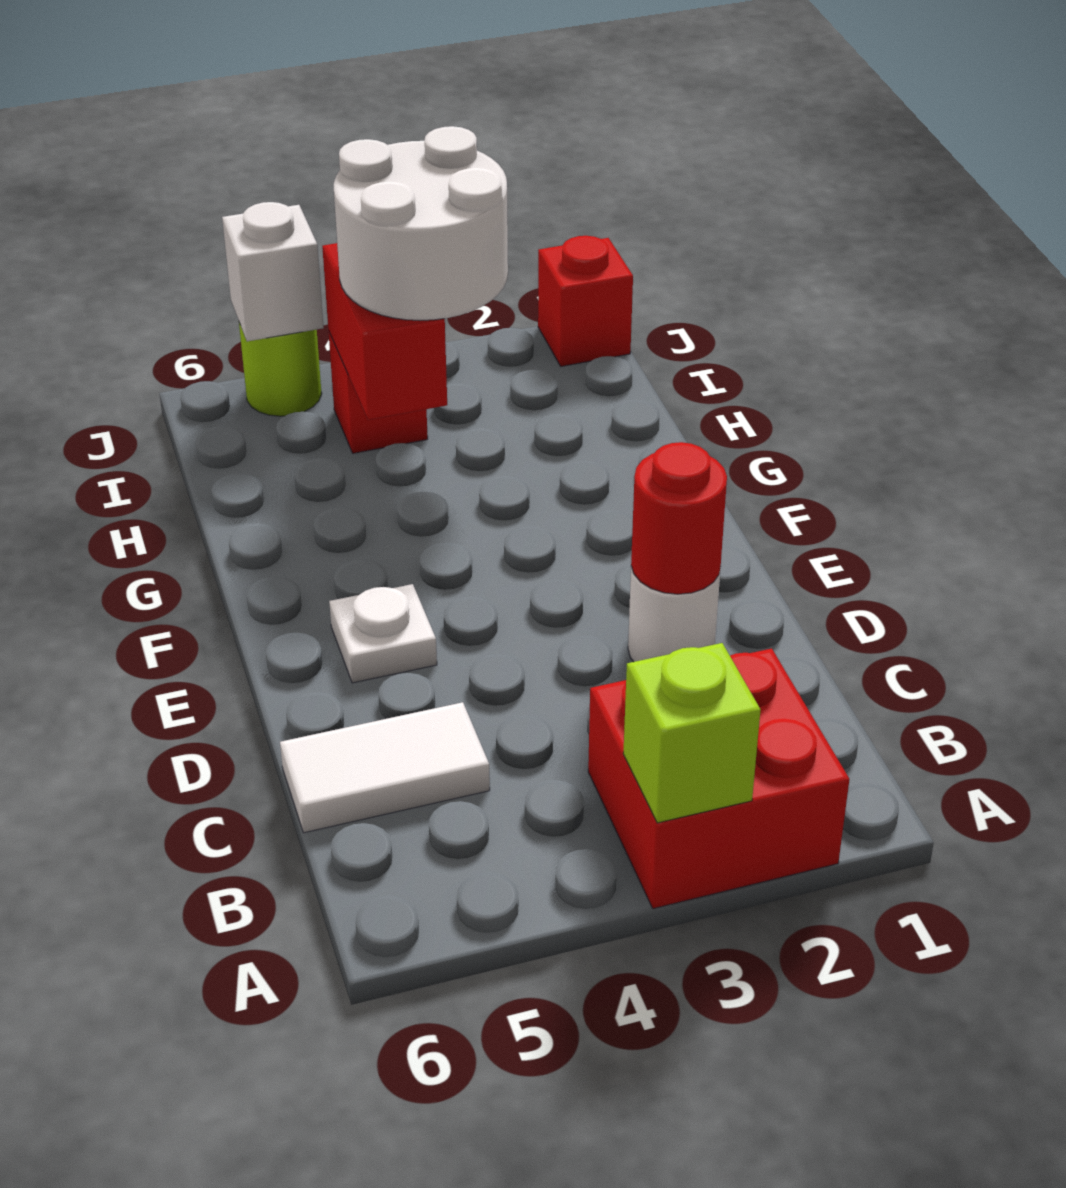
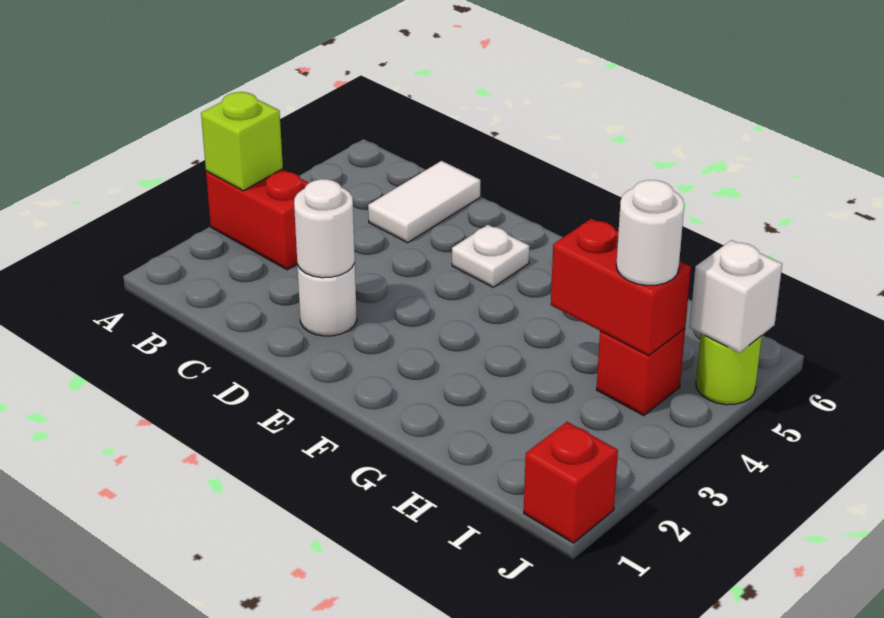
red 2x2 brick [588,648,850,909] -> red 1x2 brick [206,169,309,270]
red 1x1 round brick [631,442,727,594] -> white 1x1 round brick [294,179,355,278]
white 2x2 round brick [334,126,508,320] -> white 1x1 round brick [616,180,684,285]

